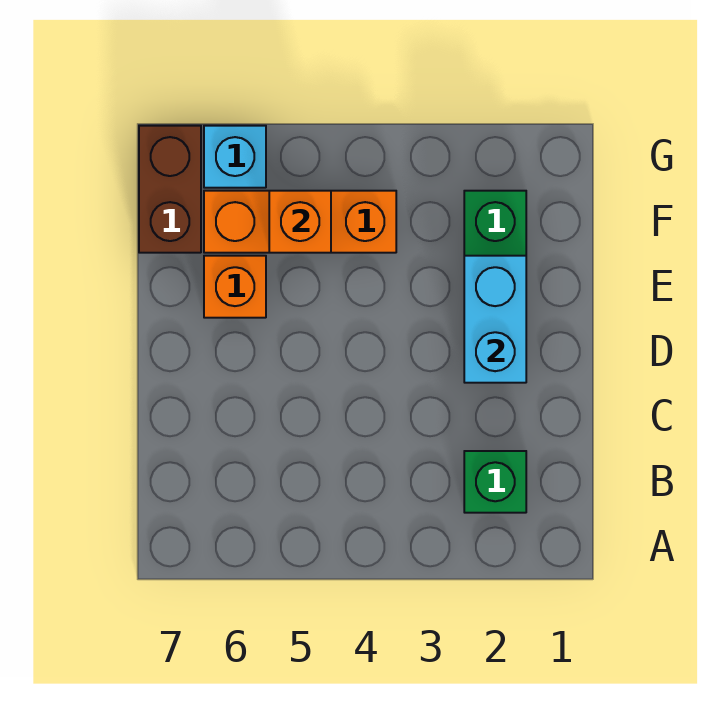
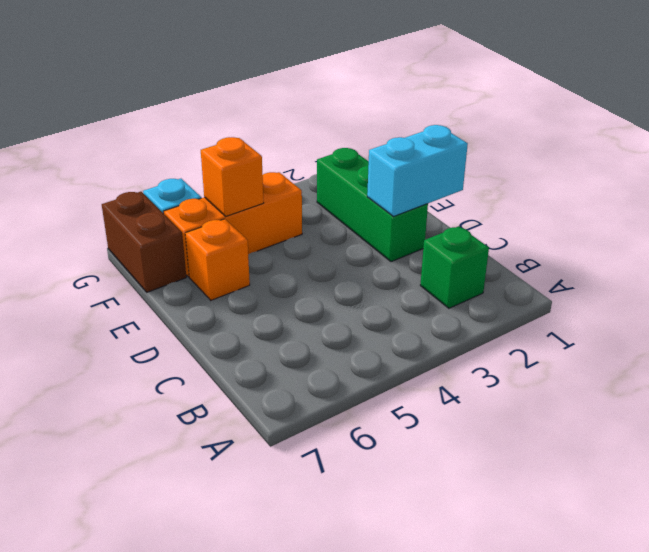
cyan 1x2 brick [464,256,526,383] -> cyan 1x2 brick turned to [367,125,468,217]

